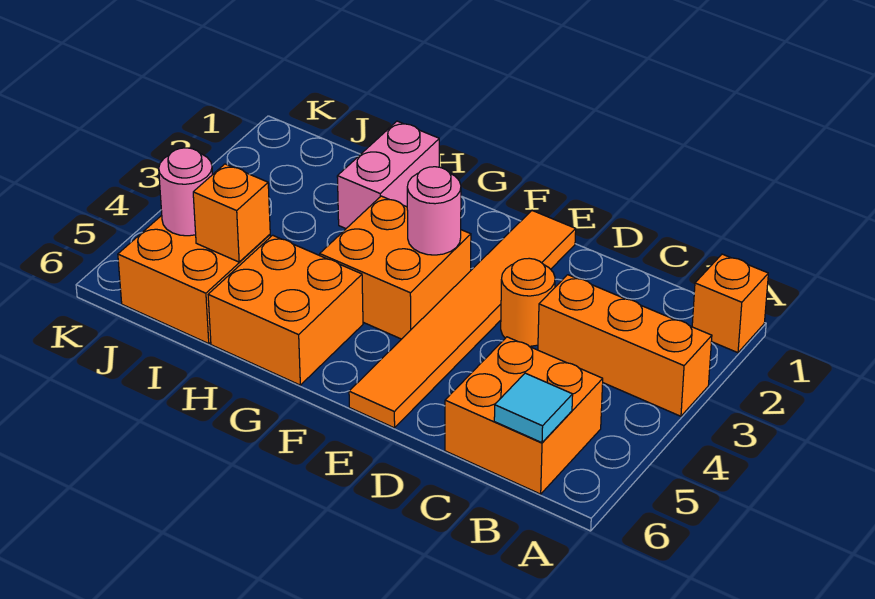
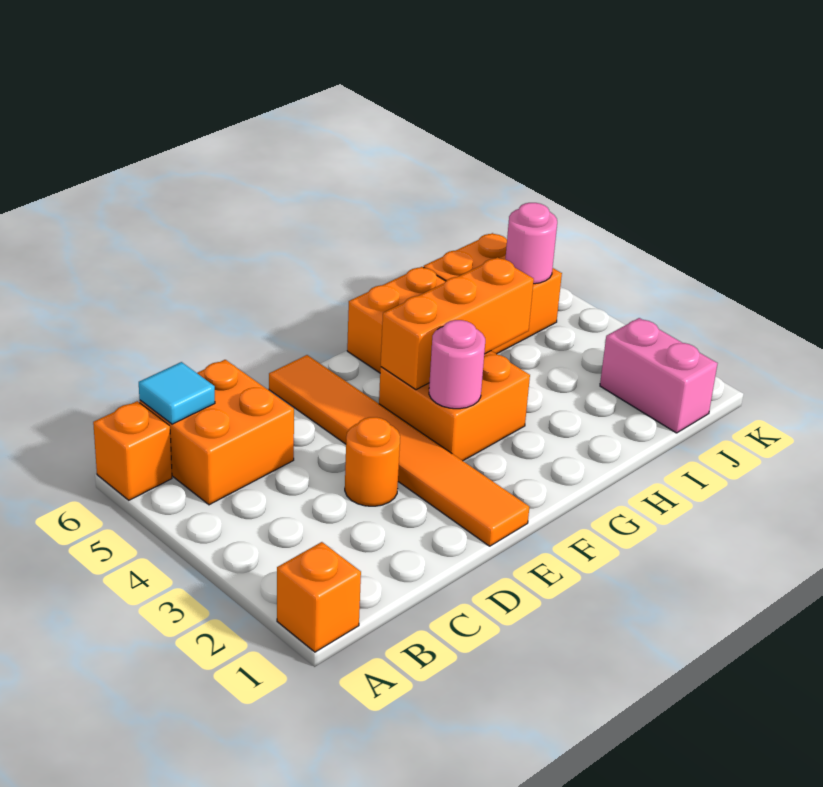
orange 1x3 brick [538,275,712,416] -> orange 1x3 brick moved to [381,257,534,390]
pink 1x2 brick [337,121,439,228] -> pink 1x2 brick moved to [600,318,718,433]
orange 1x1 brick [193,164,270,262] -> orange 1x1 brick moved to [93,401,172,500]

